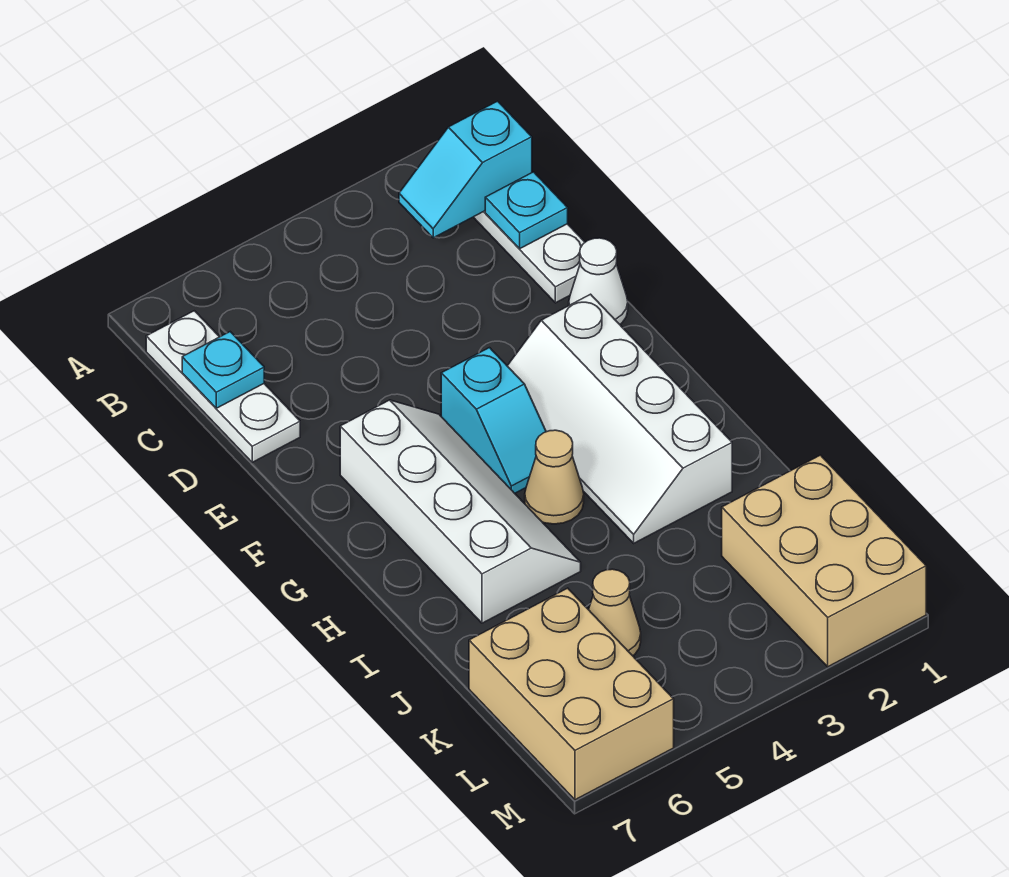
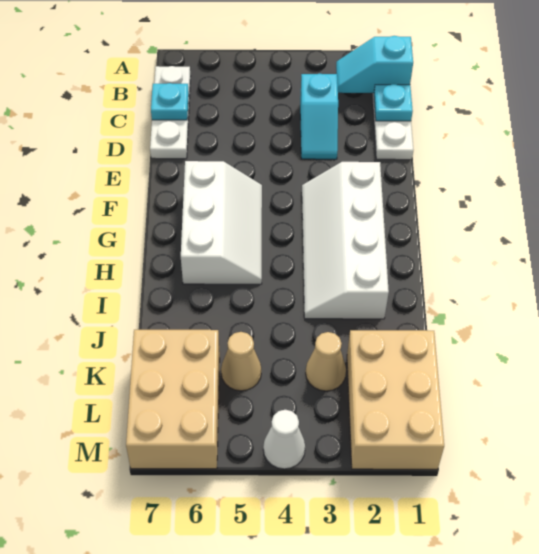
white 1x1 cone [569,238,628,324] -> white 1x1 cone moved to [263,410,305,469]
cyan 1x2 slope [441,348,546,493] -> cyan 1x2 slope moved to [300,74,338,159]
white 2x4 slope [340,400,581,623] -> white 2x3 slope [181,161,262,284]
tan 1x1 cone [525,430,584,524] -> tan 1x1 cone moved to [306,332,346,391]

